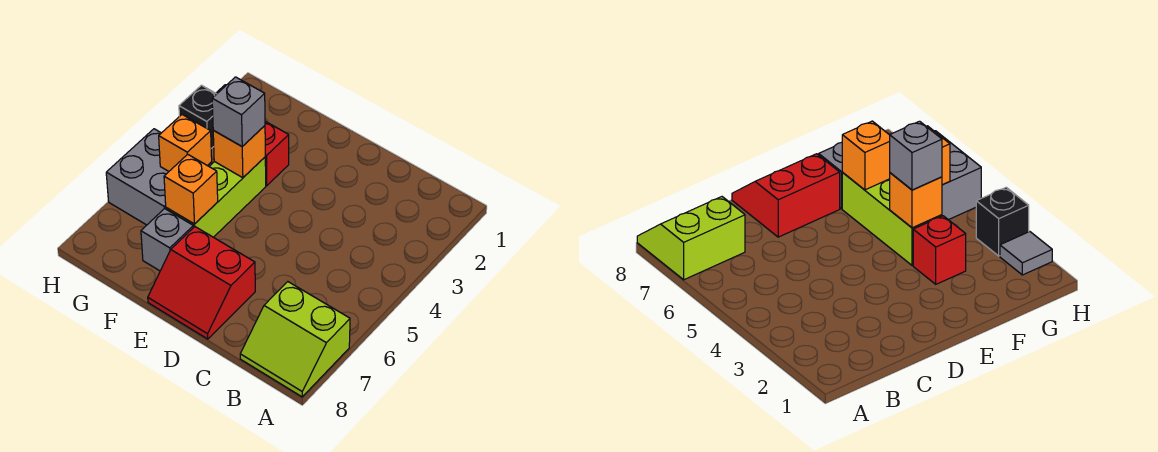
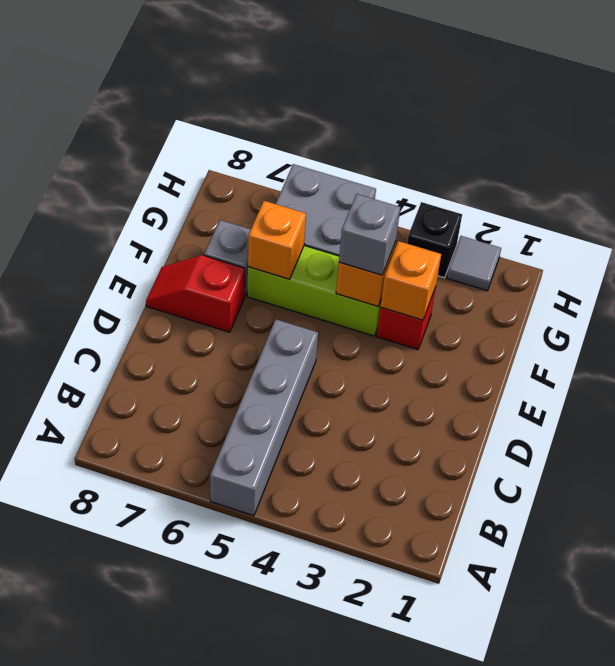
none -> grey 1x4 brick [210,319,318,516]
lime 2x2 slope [240,282,350,397] -> none
red 2x2 slope [148,227,255,339] -> red 1x2 slope [146,255,245,332]
orange 1x1 brick [159,115,212,171] -> orange 1x1 brick moved to [381,241,441,320]

